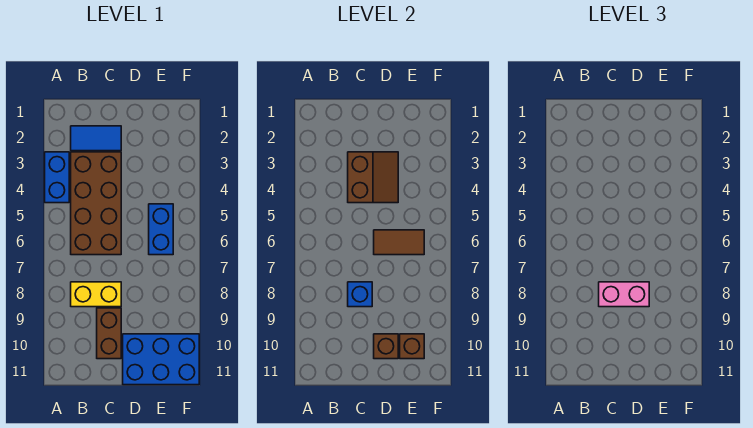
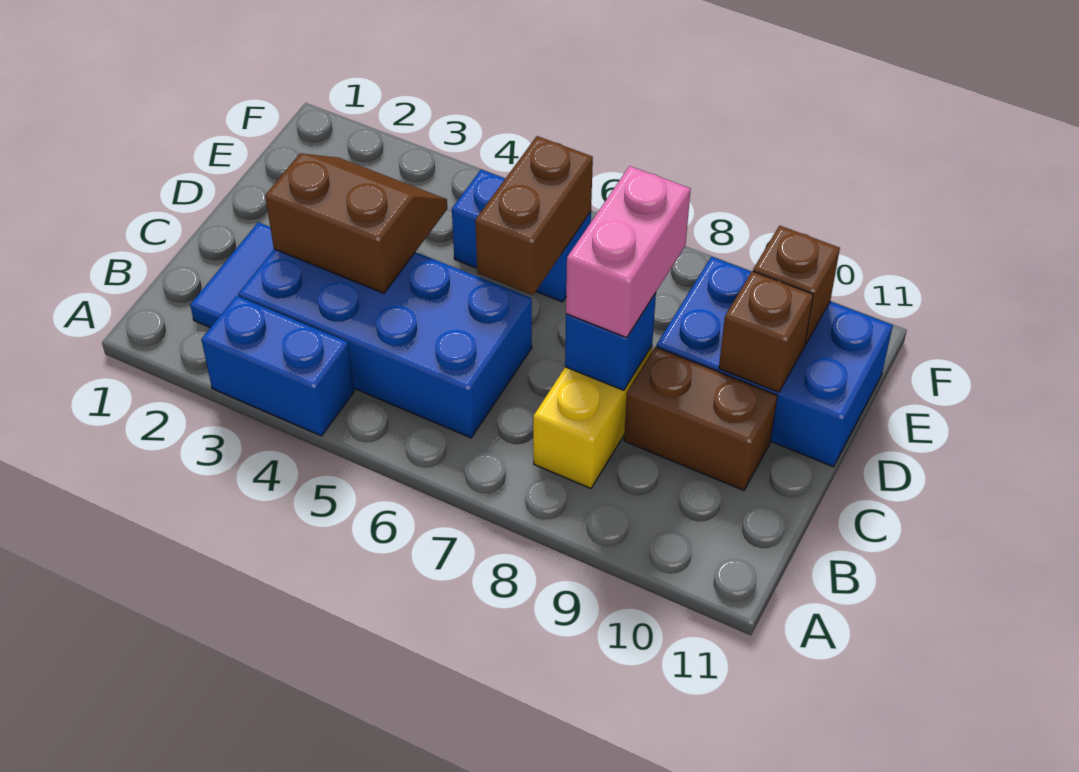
brown 2x4 brick [71,152,121,255] -> blue 2x4 brick [238,249,532,438]
brown 1x2 tile [374,230,424,255] -> brown 1x2 brick [475,136,593,295]
blue 2x3 brick [123,334,199,385] -> blue 2x3 brick turned to [656,257,893,467]

